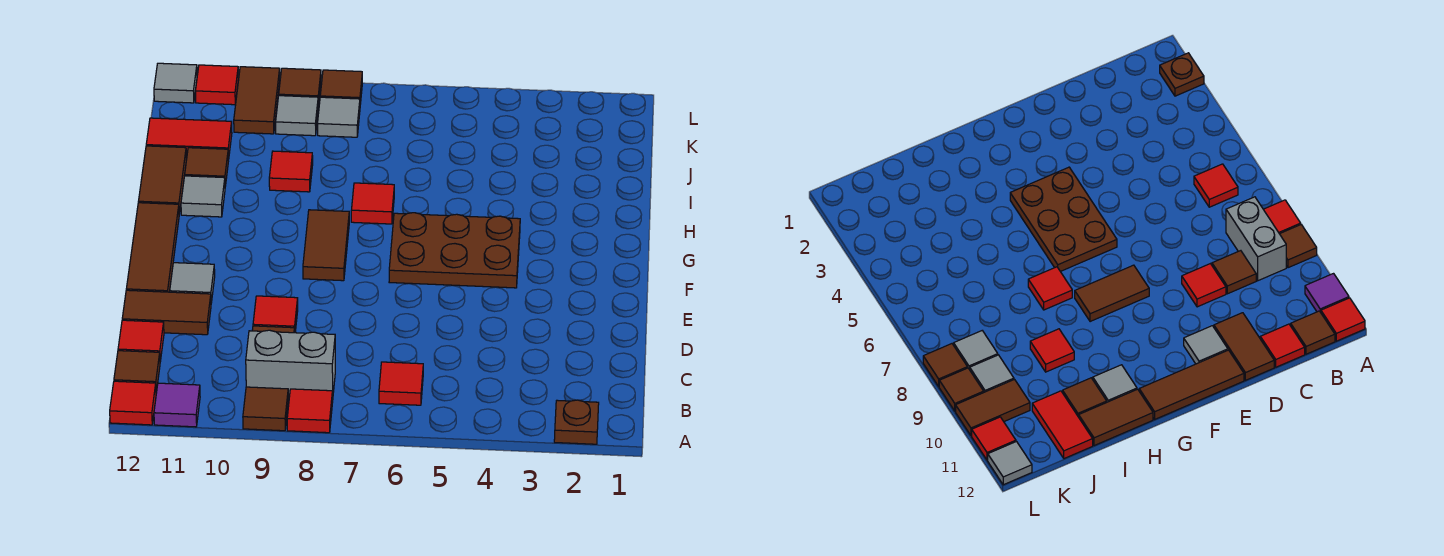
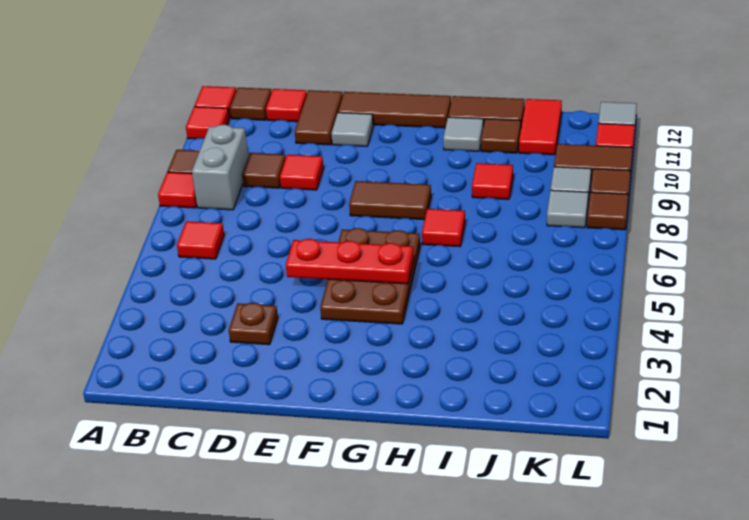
brown 1x1 plate [554,400,599,444] -> brown 1x1 plate moved to [229,303,278,345]
purple 1x1 tile [154,383,200,427] -> red 1x1 tile [186,107,230,139]
none -> red 1x3 plate [286,239,414,284]

